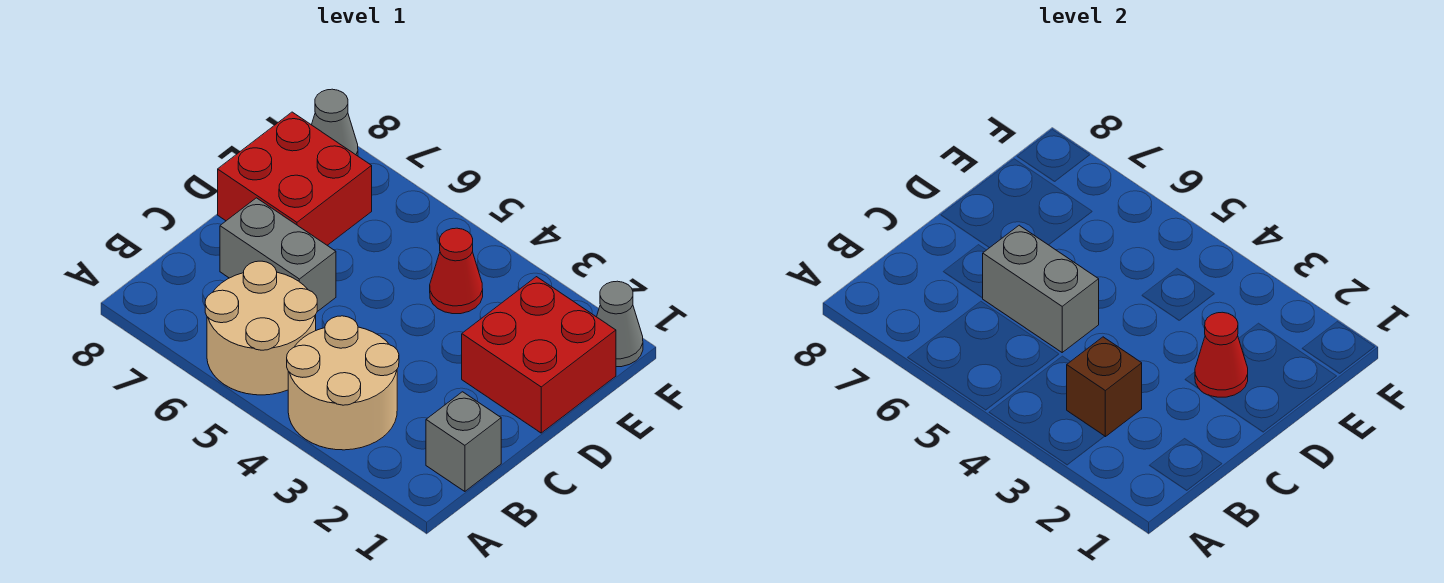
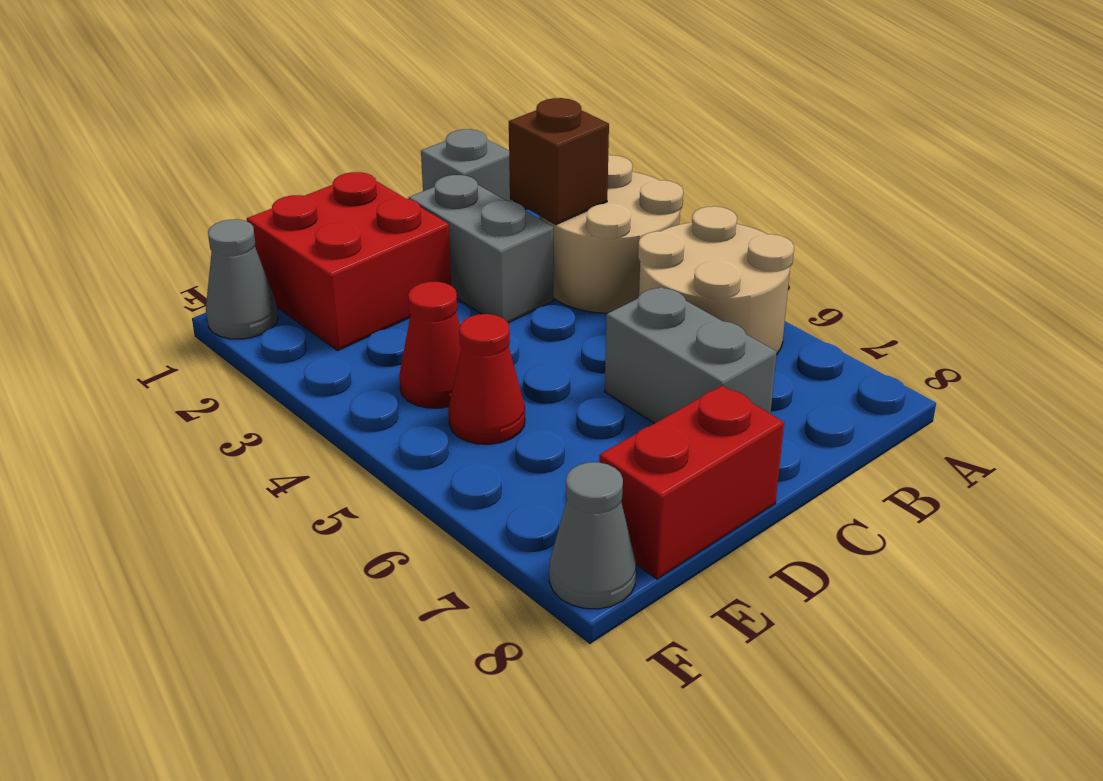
grey 1x2 brick [983,225,1099,352] -> grey 1x2 brick moved to [409,175,553,323]
red 1x1 cone [1195,312,1248,397] -> red 1x1 cone moved to [448,314,525,444]
red 2x2 brick [218,112,372,245] -> red 1x2 brick [599,386,784,579]

